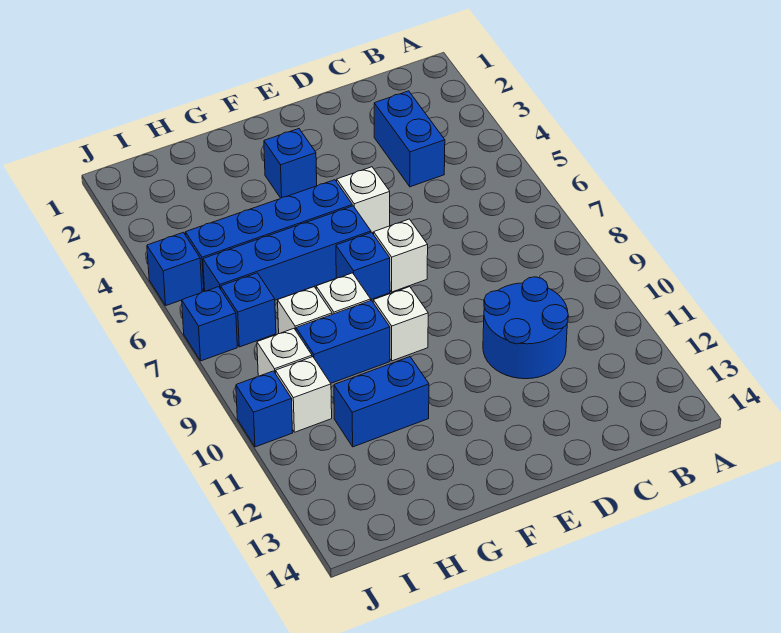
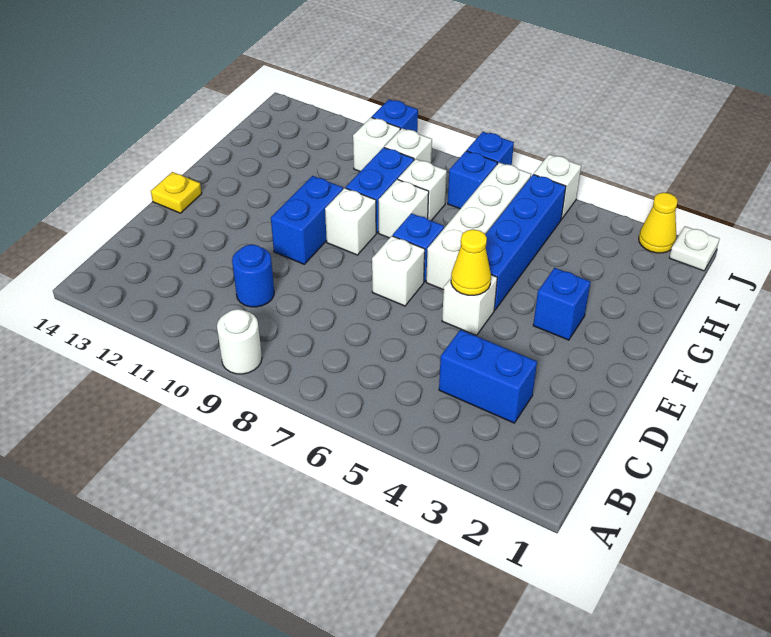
none -> white 1x1 round brick [217,309,262,374]
blue 2x2 round brick [483,277,568,379] -> blue 1x1 round brick [232,244,274,307]
none -> yellow 1x1 cone [451,229,491,295]
none -> yellow 1x1 plate [151,172,202,213]
blue 1x4 brick [203,206,371,300] -> white 1x4 brick [426,163,531,290]
blue 1x2 brick [334,357,429,447] -> blue 1x2 brick moved to [271,176,343,264]
none -> white 1x1 plate [669,226,719,271]
none -> yellow 1x1 cone [639,193,678,253]
blue 1x1 brick [147,232,202,305] -> white 1x1 brick [534,154,581,219]

